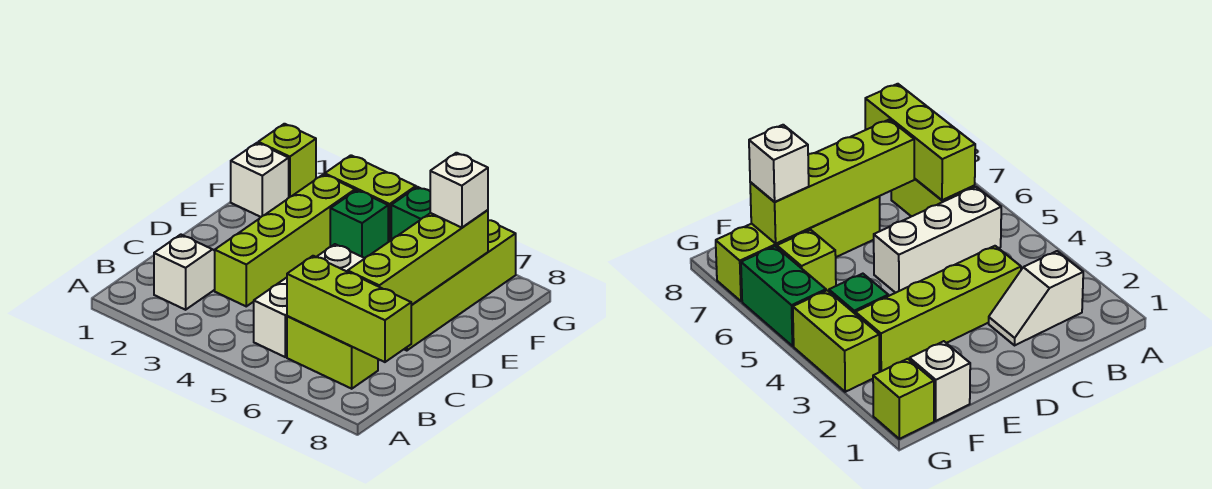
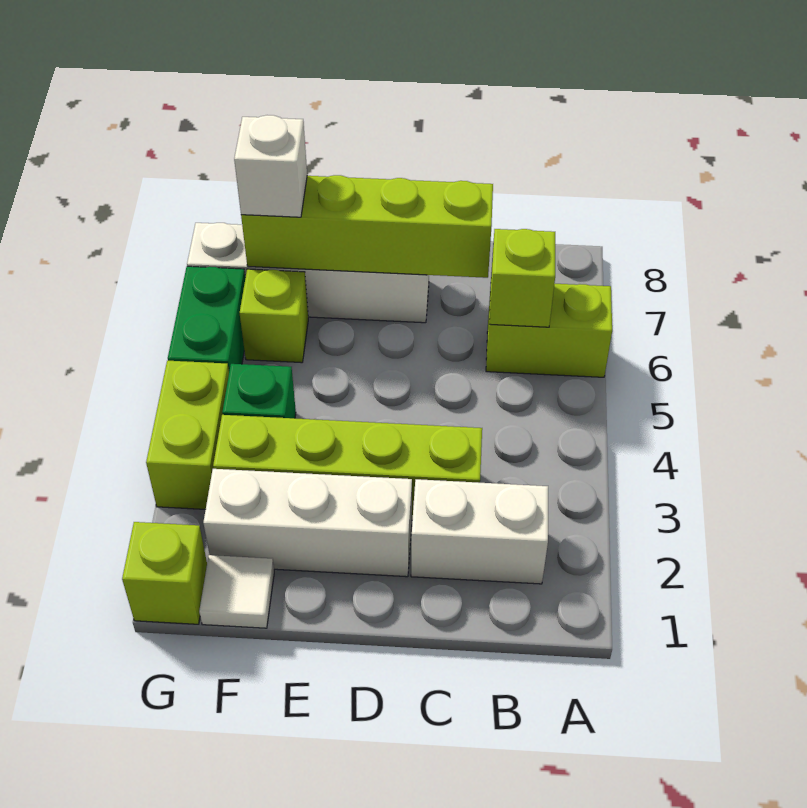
white 1x2 slope [154,235,215,310] -> white 1x2 brick [411,479,548,584]
white 1x3 brick [254,244,365,357] -> white 1x3 brick moved to [203,469,412,577]
lime 1x2 brick [287,316,378,389] -> lime 1x2 brick turned to [486,284,612,377]
lime 1x3 brick [287,256,411,362] -> lime 1x1 brick [489,229,555,327]
lime 1x4 brick [404,220,516,351] -> white 1x4 brick [187,223,429,323]
white 1x1 brick [231,143,289,217] -> white 1x1 tile [199,555,274,628]

